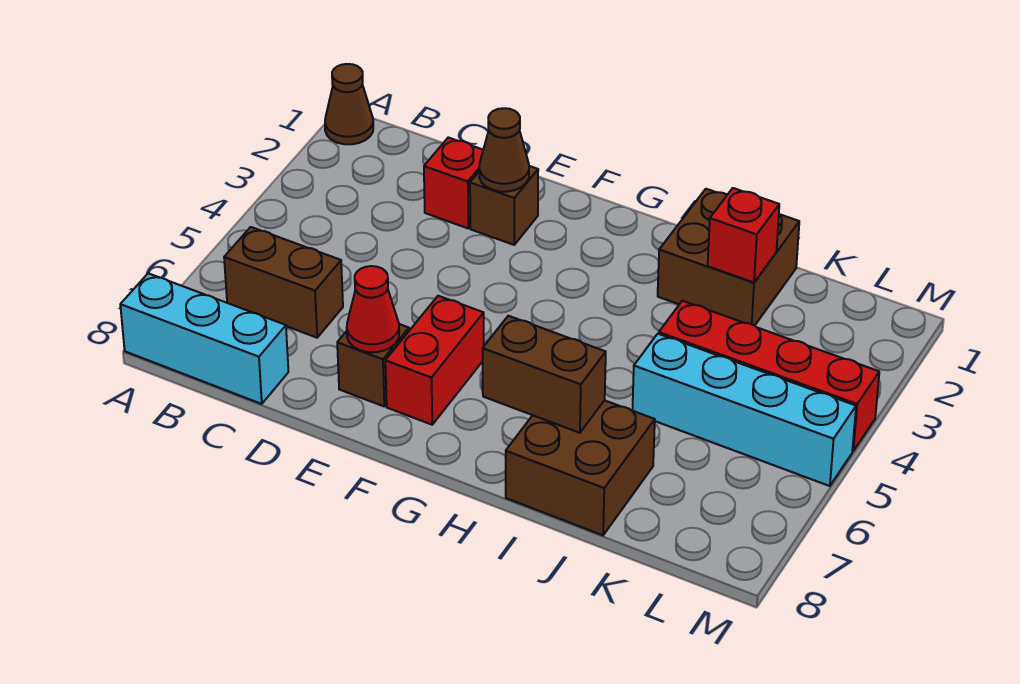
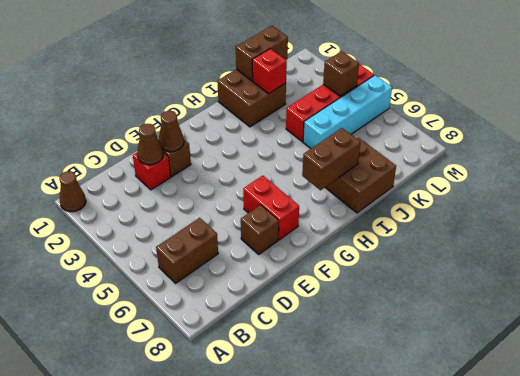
cyan 1x3 brick [120,273,288,404] -> none
none -> brown 1x1 cone [137,124,163,165]
red 1x1 cone [347,266,399,352] -> none
none -> brown 1x2 brick [236,26,288,81]
none -> brown 1x1 brick [323,51,359,96]

